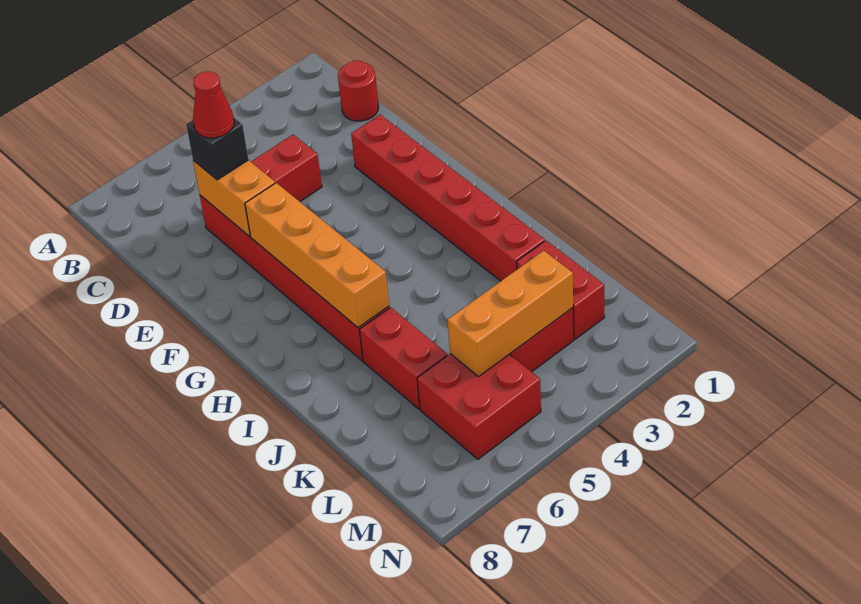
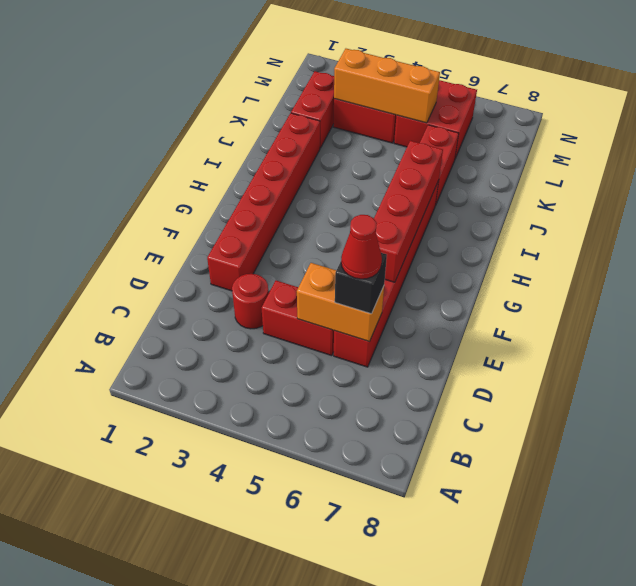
red 1x1 round brick [338,61,378,121] -> red 1x1 round brick moved to [232,274,269,329]
orange 1x2 brick [193,160,275,237] -> orange 1x2 brick turned to [297,263,384,342]
orange 1x4 brick [245,183,389,327] -> red 1x4 brick [374,141,443,282]

